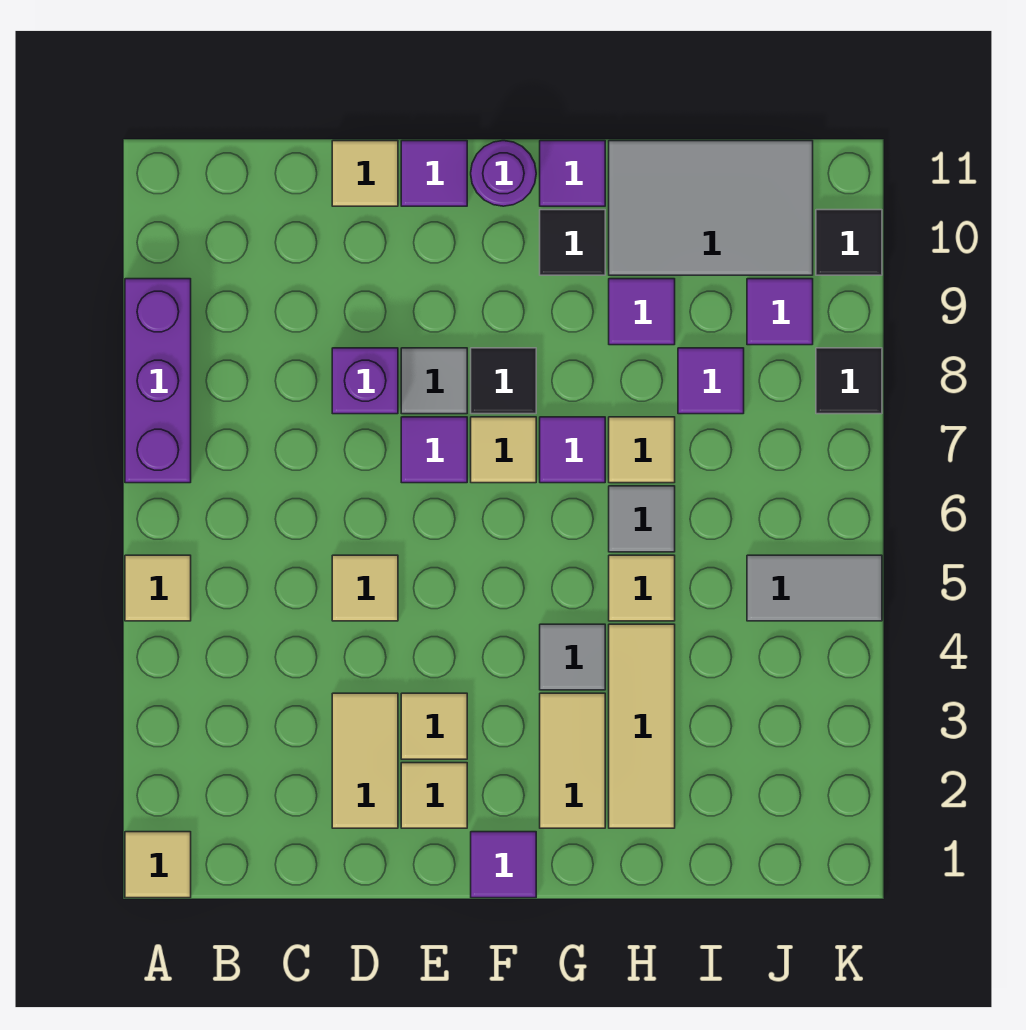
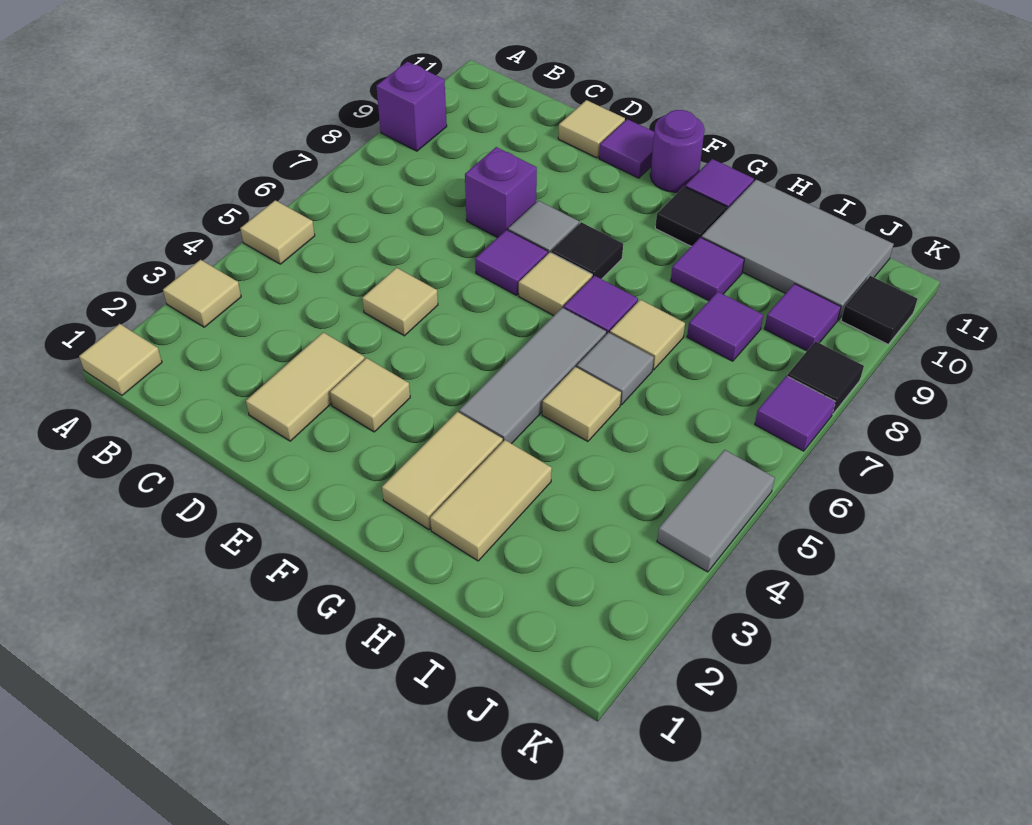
purple 1x3 brick [125,279,191,483] -> purple 1x1 brick [376,61,447,151]
tan 1x1 tile [401,763,467,828] -> tan 1x1 tile moved to [163,260,241,327]
purple 1x1 tile [471,832,536,898] -> purple 1x1 tile moved to [755,376,835,451]
grey 1x1 tile [540,624,605,690] -> grey 1x3 tile [459,308,606,444]
tan 1x3 tile [609,624,675,828] -> tan 1x2 tile [430,440,552,561]
grey 1x2 tile [747,555,882,621] -> grey 1x2 tile turned to [657,450,775,572]

